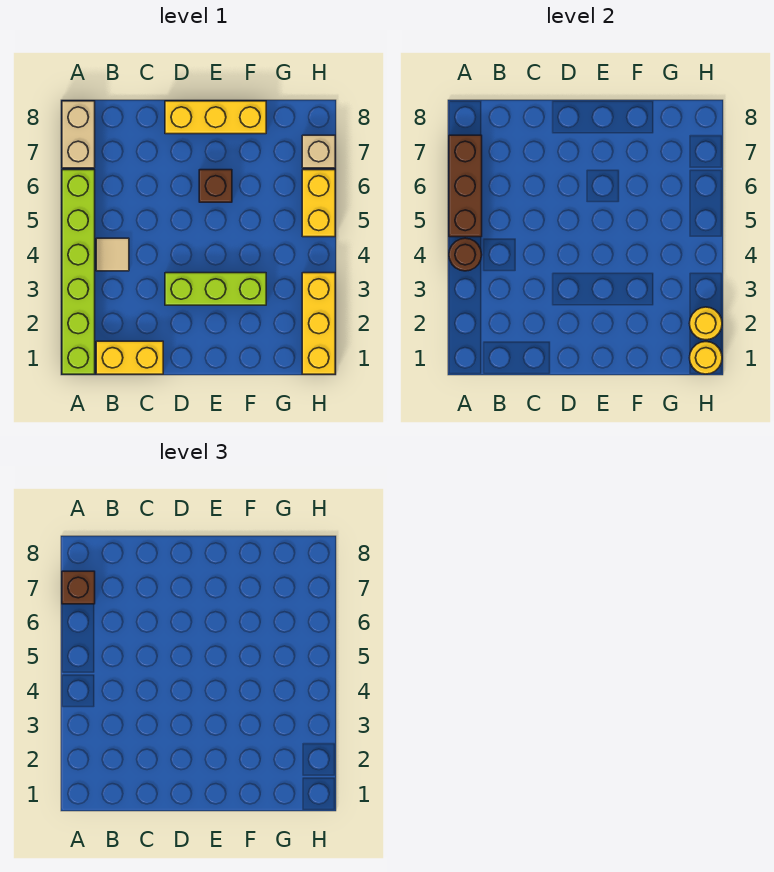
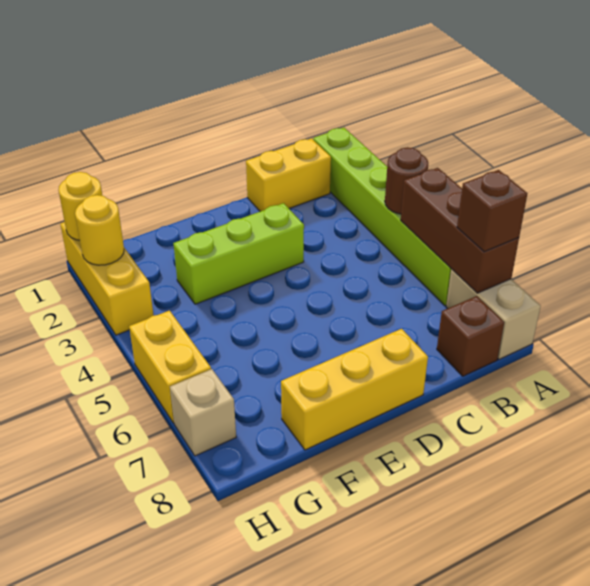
tan 1x1 tile [96,238,129,271] -> none
brown 1x1 brick [199,170,232,202] -> brown 1x1 brick moved to [437,296,504,376]

